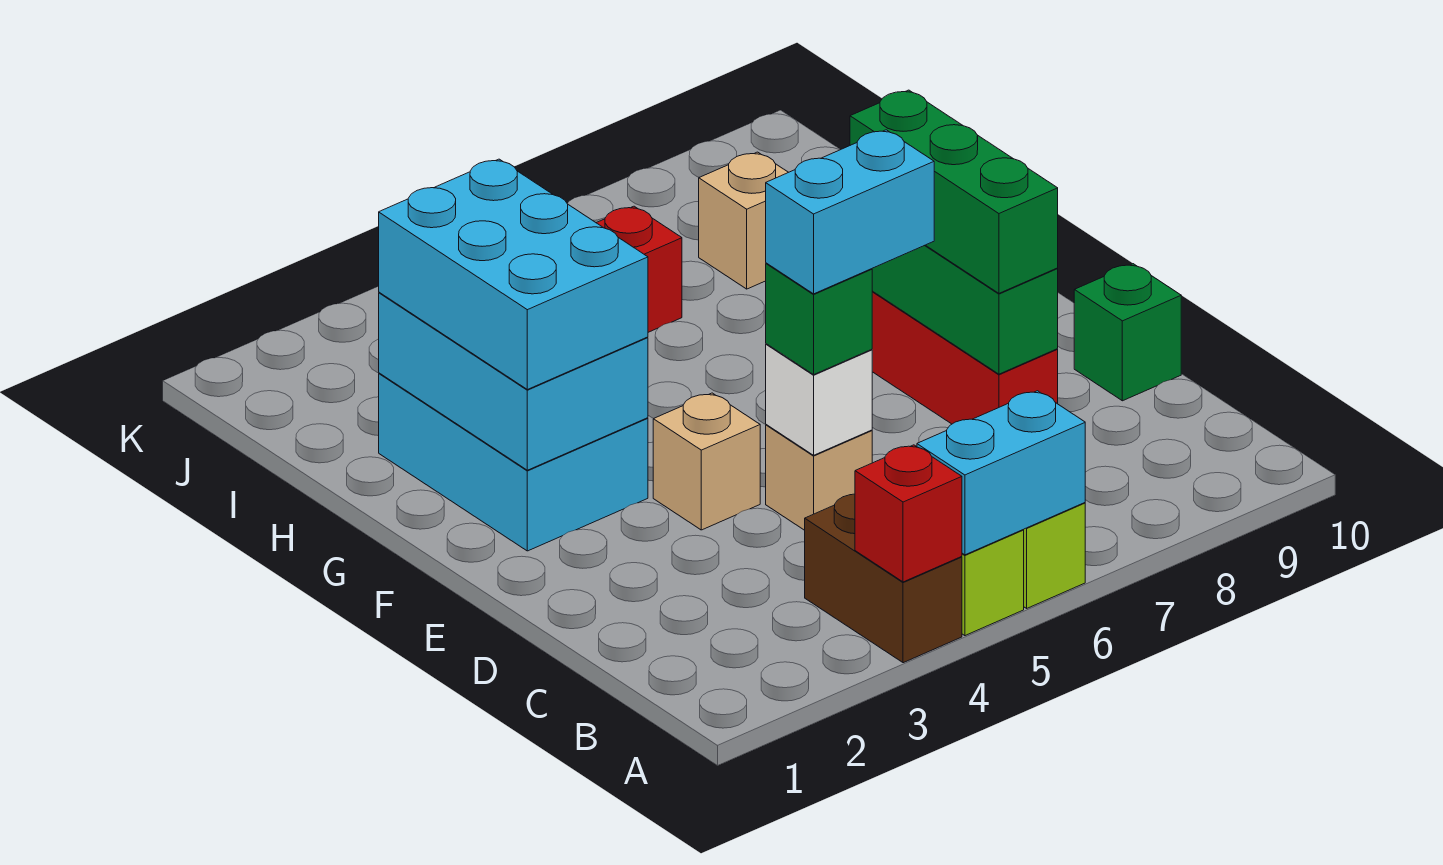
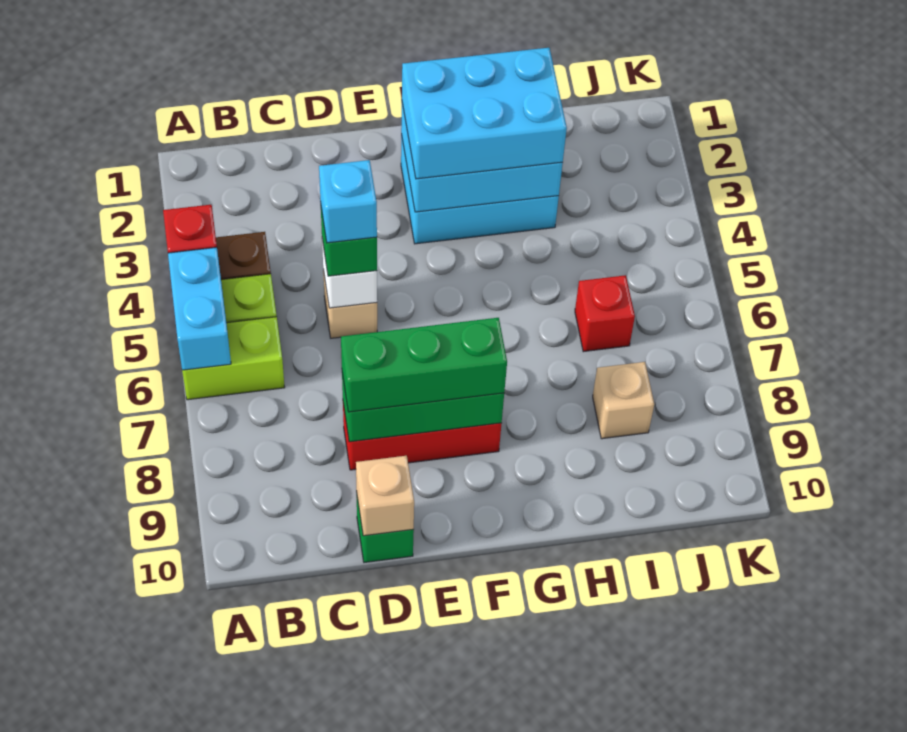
cyan 1x2 brick [766,130,934,294] -> cyan 1x1 brick [319,160,377,243]
tan 1x1 brick [653,393,760,530] -> tan 1x1 brick moved to [356,456,414,536]

